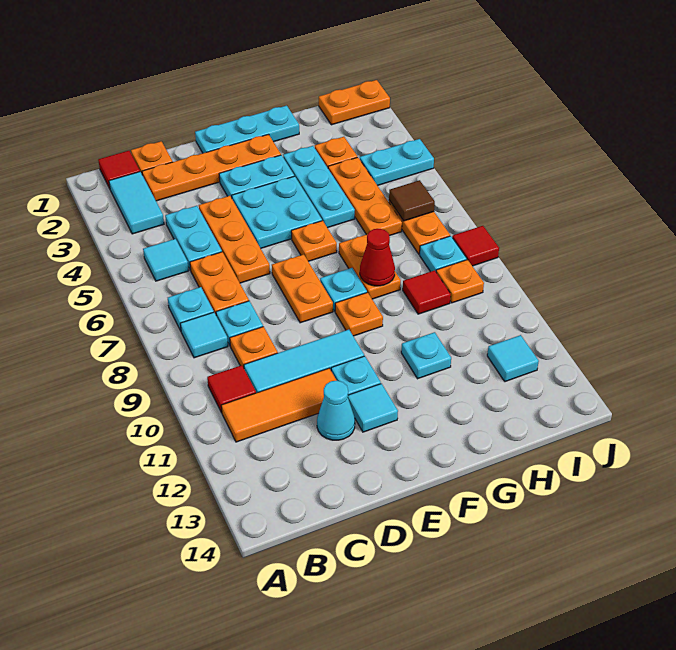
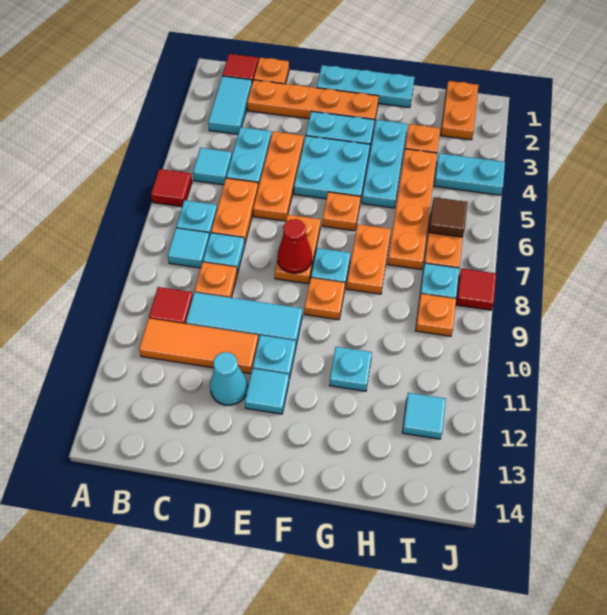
red 1x1 cone [360,229,395,286] -> red 1x1 cone moved to [277,219,312,273]
orange 1x3 plate [328,157,402,236] -> orange 1x4 plate [388,149,437,269]
red 1x1 tile [403,270,451,314] -> red 1x1 tile moved to [151,169,192,207]
orange 1x2 plate [319,80,390,125] -> orange 1x2 plate turned to [441,81,479,140]

